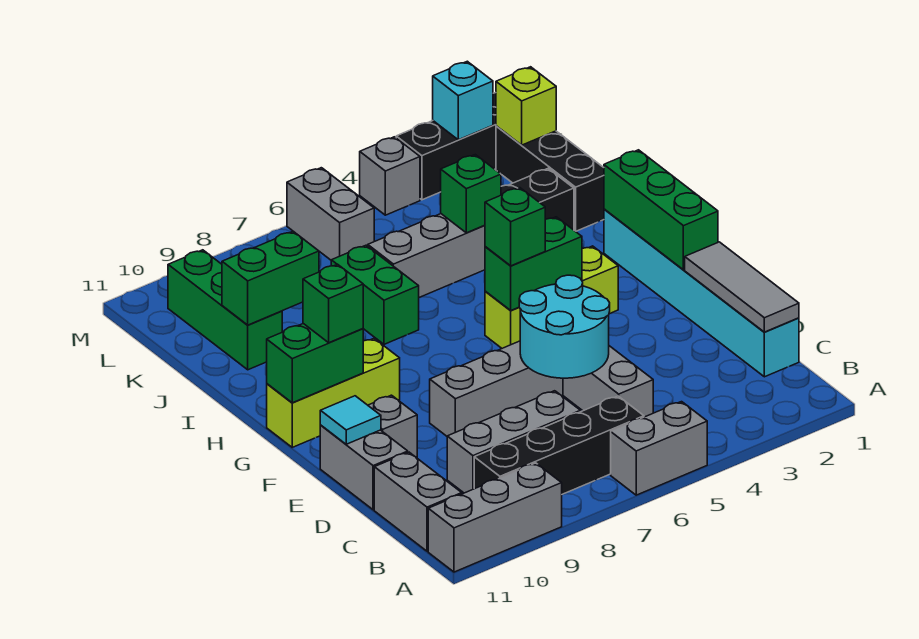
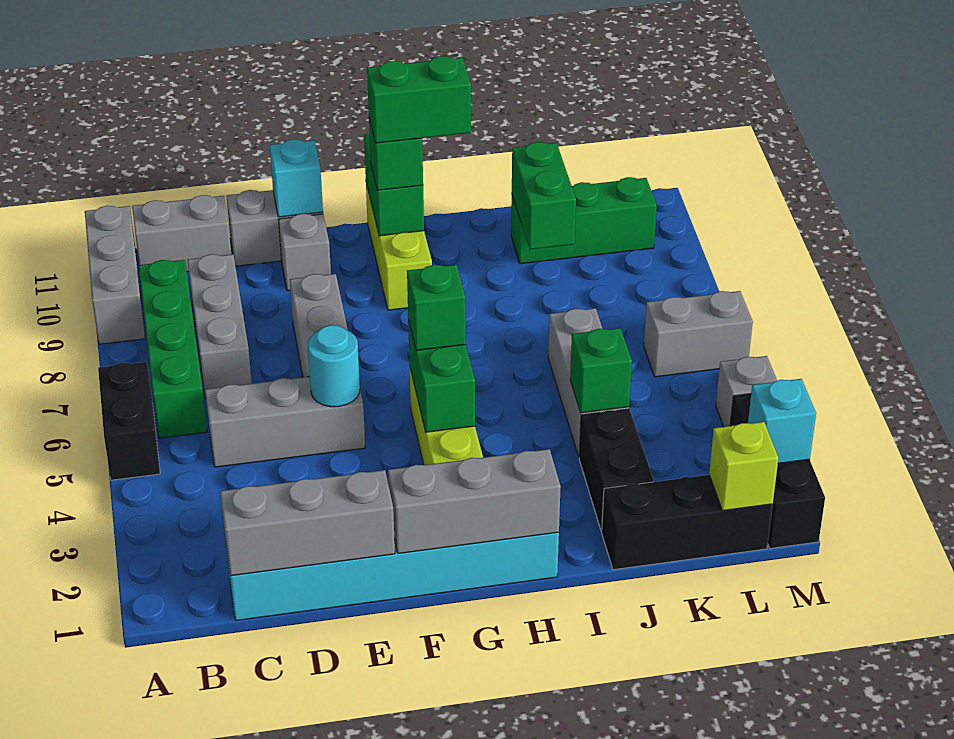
grey 1x2 brick [611,402,707,495] -> black 1x2 brick [98,362,160,480]
black 1x4 brick [474,396,644,494] -> green 1x4 brick [139,260,207,438]
grey 1x3 tile [685,242,799,332] -> grey 1x3 brick [220,470,395,576]
cyan 2x2 round brick [519,275,610,378] -> cyan 1x1 round brick [308,325,360,407]
cyan 1x1 tile [320,396,381,444] -> cyan 1x1 brick [270,139,323,217]
green 1x3 brick [604,150,718,270] -> grey 1x3 brick [388,449,561,553]
green 1x2 brick [331,245,419,344] -> green 1x2 brick moved to [367,56,471,143]

